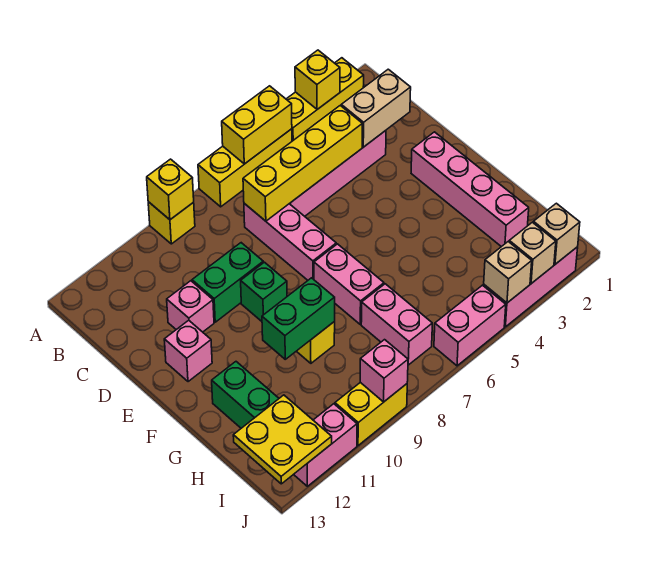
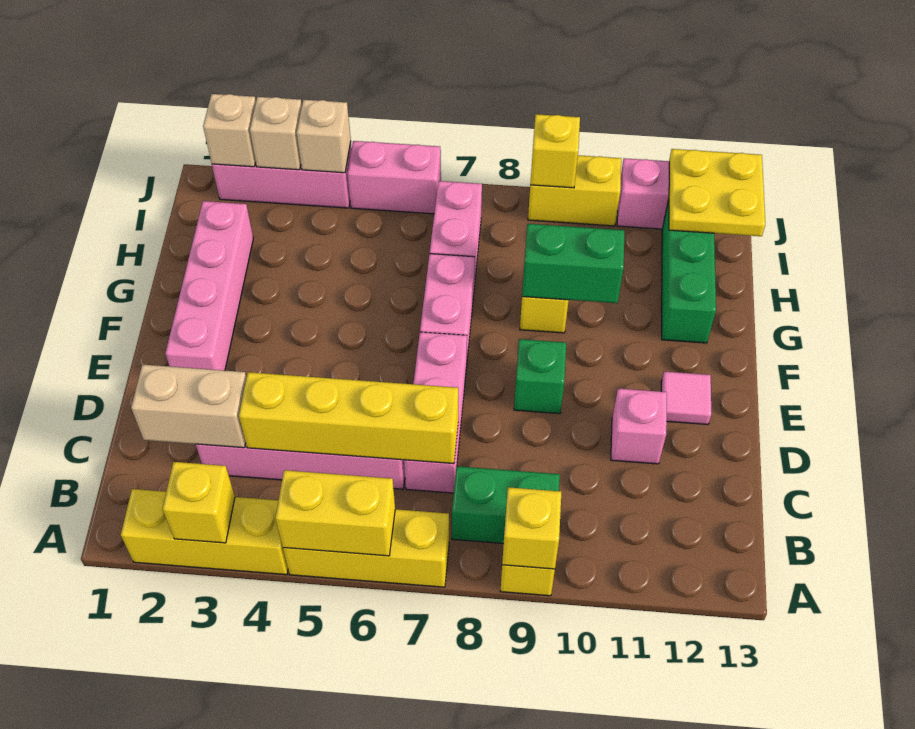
green 1x2 brick [192,243,263,322] -> green 1x2 brick moved to [452,466,560,543]
pink 1x1 brick [164,320,212,382] -> pink 1x1 tile [661,372,711,424]
pink 1x1 brick [360,340,408,402] -> yellow 1x1 brick [530,114,580,188]

